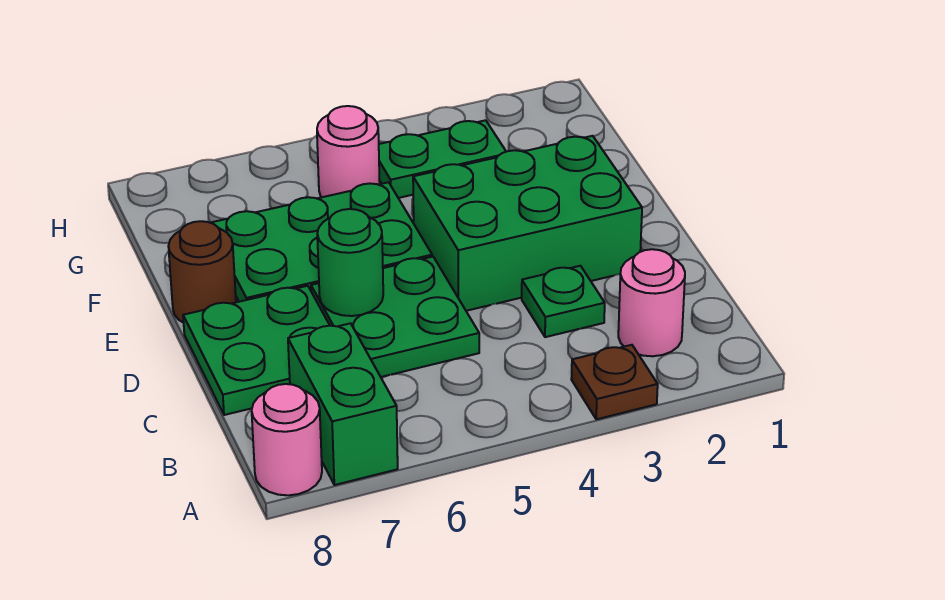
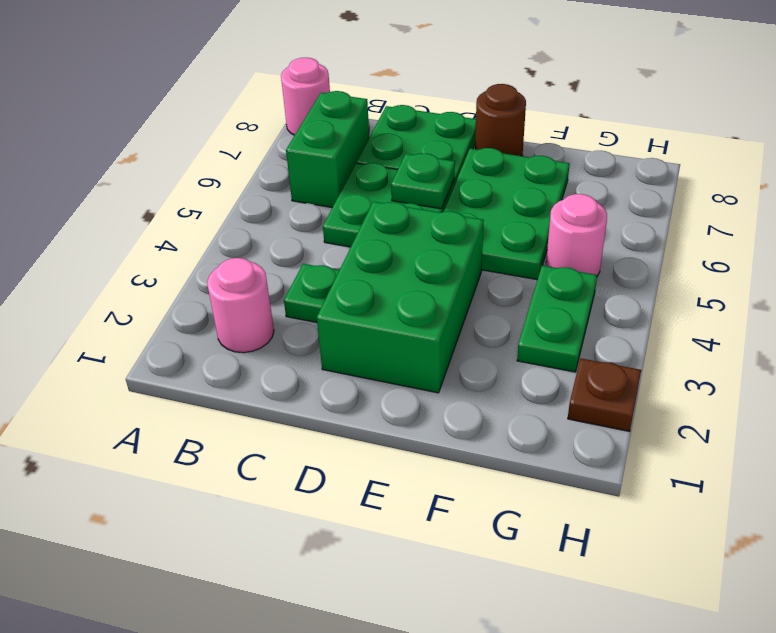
brown 1x1 plate [571,345,658,419] -> brown 1x1 plate moved to [568,358,641,432]
green 1x2 brick [288,323,398,485] -> green 1x2 brick turned to [286,91,369,208]
green 1x1 round brick [317,209,383,316] -> green 1x1 plate [391,153,455,209]

